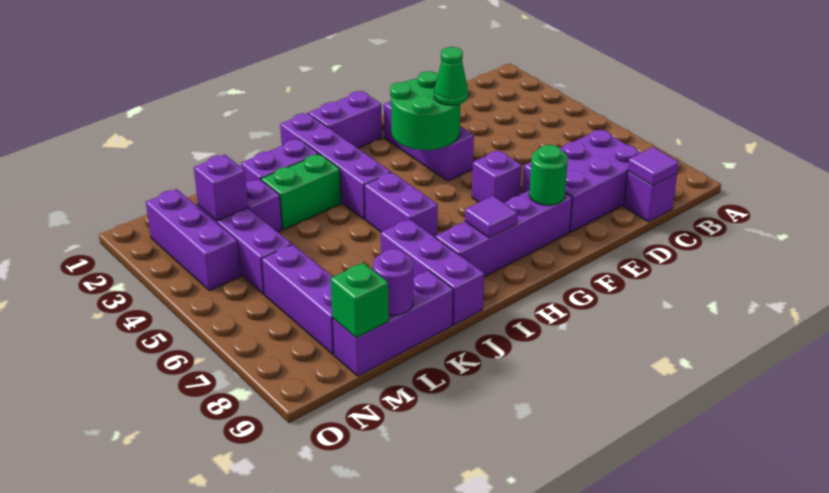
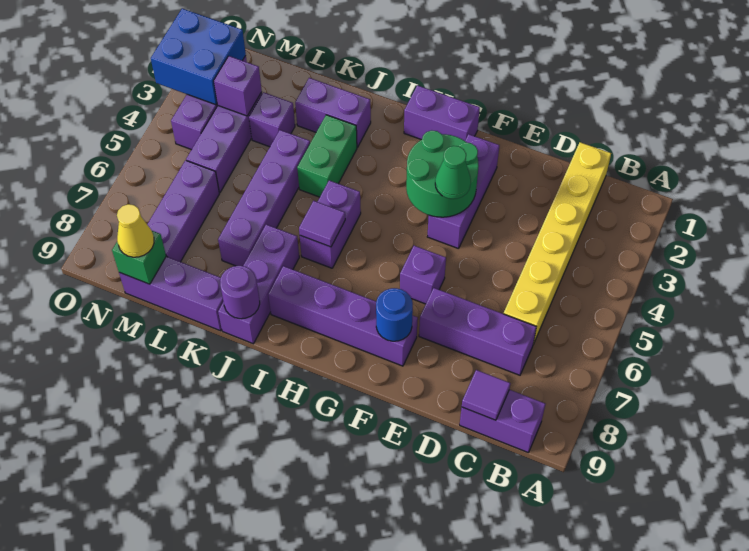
none -> yellow 1x6 brick [504,142,611,344]
purple 2x3 brick [522,129,640,232] -> purple 1x3 brick [419,288,536,375]
purple 1x1 brick [624,171,677,222] -> purple 1x2 brick [460,390,545,453]
green 1x1 round brick [529,145,568,205] -> blue 1x1 round brick [376,288,413,341]
purple 1x1 tile [465,196,517,238] -> purple 1x1 tile moved to [299,201,345,247]
purple 1x4 brick [280,113,391,219] -> purple 1x4 brick moved to [218,130,310,266]
green 1x2 brick [261,154,341,229] -> green 1x2 brick turned to [297,115,357,197]
purple 1x1 round brick [373,249,413,315] -> purple 1x1 round brick moved to [220,266,260,319]
none -> yellow 1x1 cone [117,204,154,257]
none -> blue 2x2 brick [151,9,246,105]

